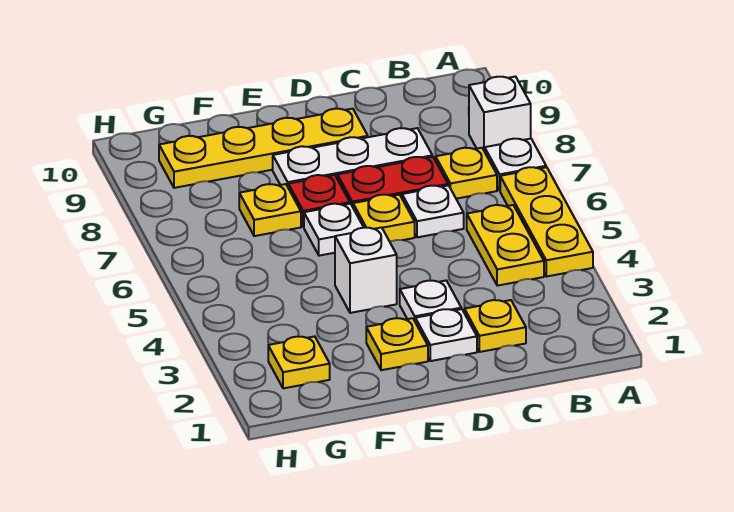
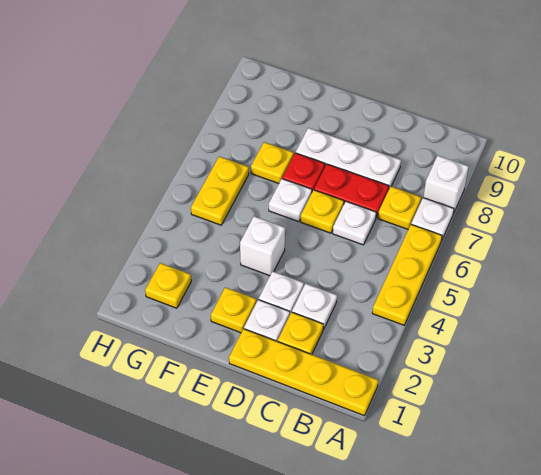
yellow 1x2 plate [467,205,544,286] -> yellow 1x2 plate moved to [191,156,249,225]
none -> white 1x1 plate [292,283,337,329]
yellow 1x4 plate [159,109,368,188] -> yellow 1x4 plate moved to [229,329,378,416]

